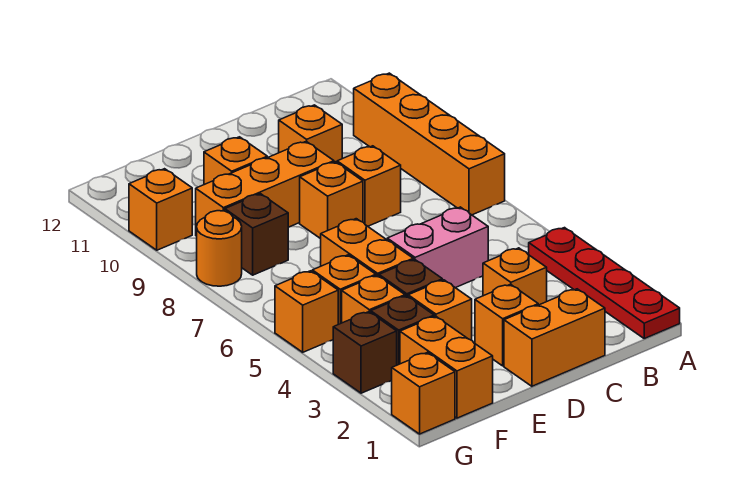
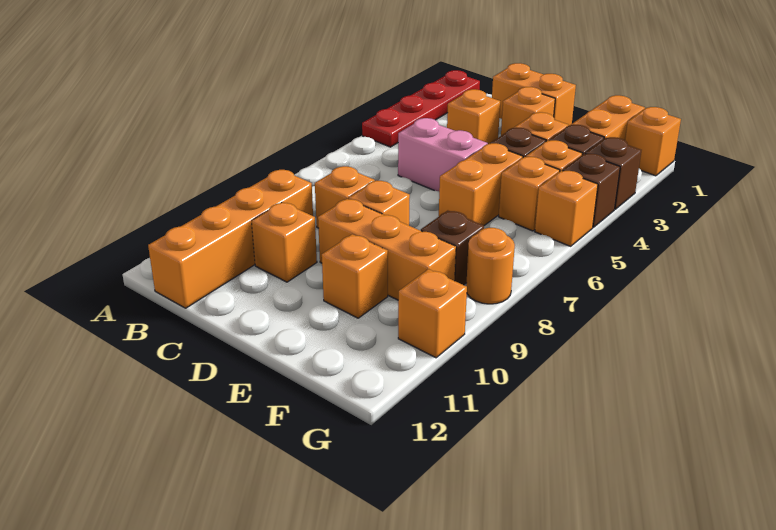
orange 1x4 brick [354,73,505,215] -> orange 1x4 brick moved to [148,170,313,308]
none -> brown 1x1 brick [563,154,620,228]

